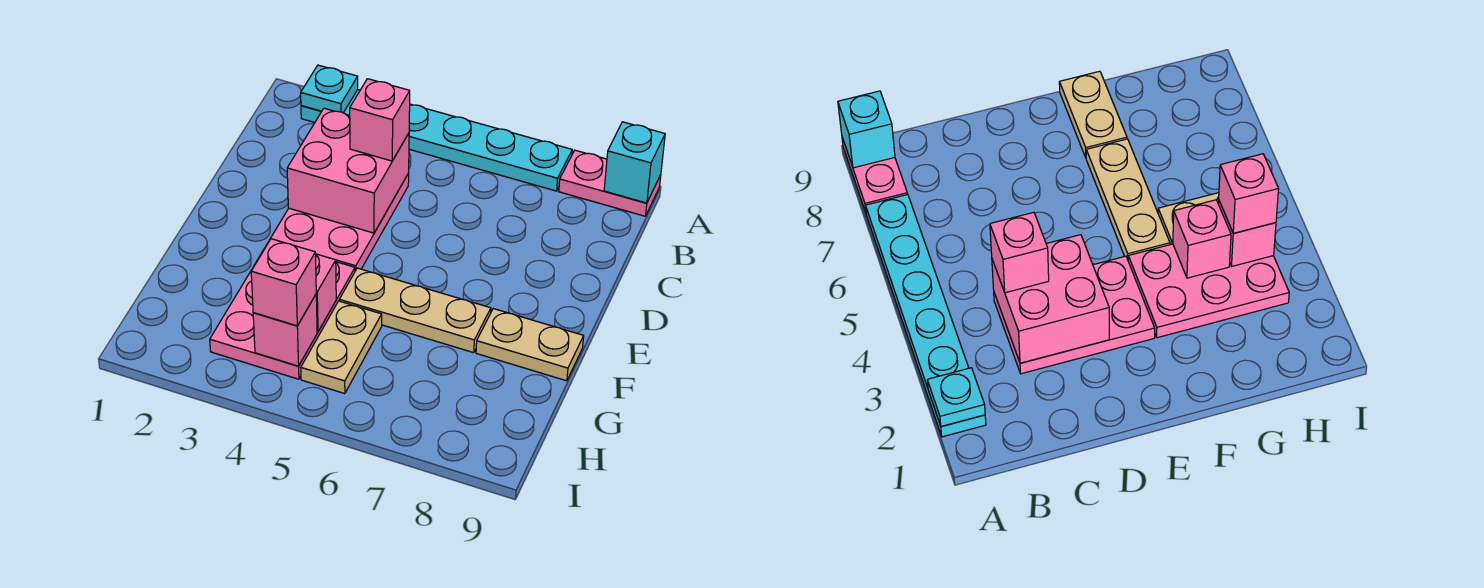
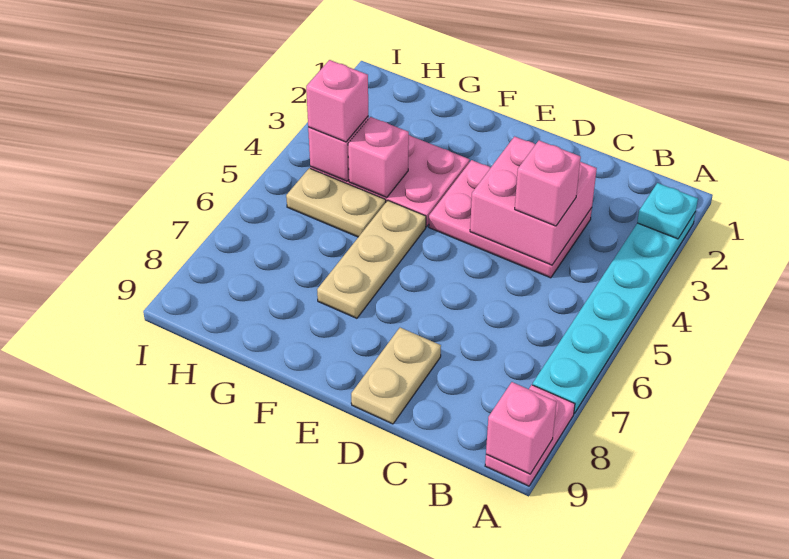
cyan 1x1 brick [604,122,665,203] -> pink 1x1 brick [486,382,557,474]
tan 1x2 plate [476,309,584,381] -> tan 1x2 plate moved to [351,328,441,424]

